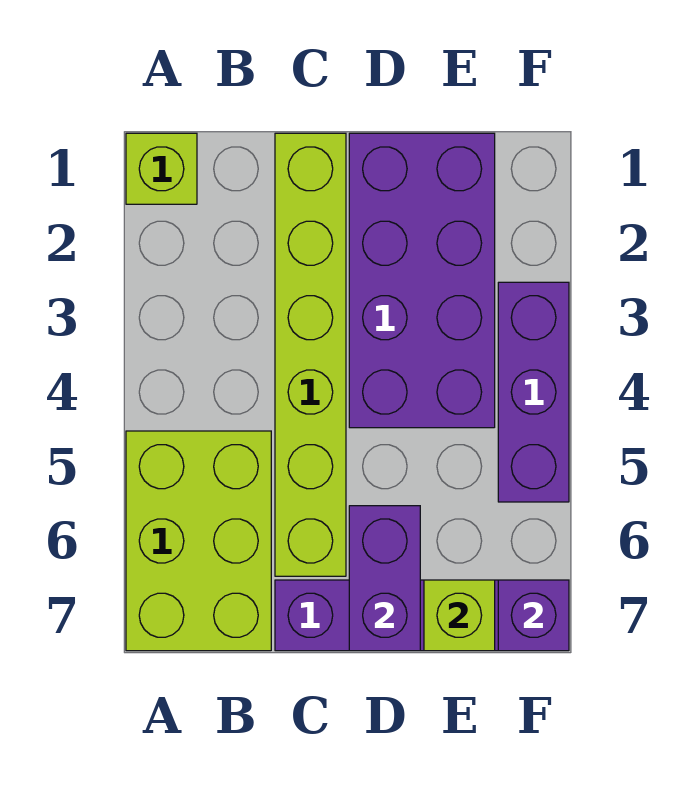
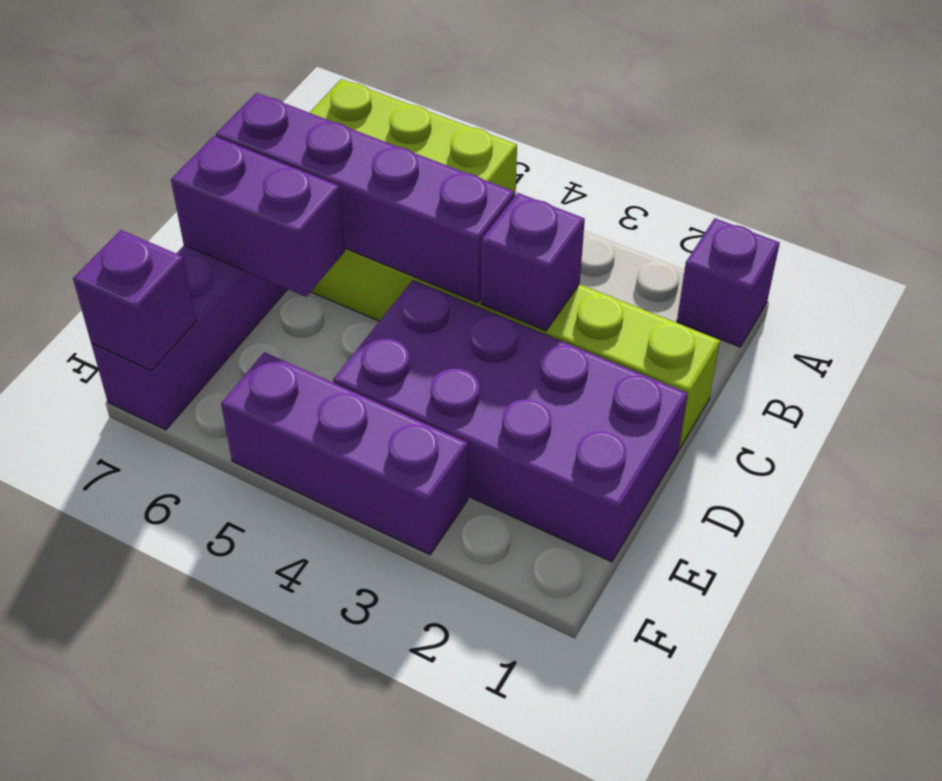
lime 1x1 brick [126,133,197,204] -> purple 1x1 brick [677,218,780,347]
none -> purple 1x1 brick [481,193,585,331]
none -> purple 1x4 brick [216,93,514,303]
lime 1x1 brick [424,580,495,651] -> none

